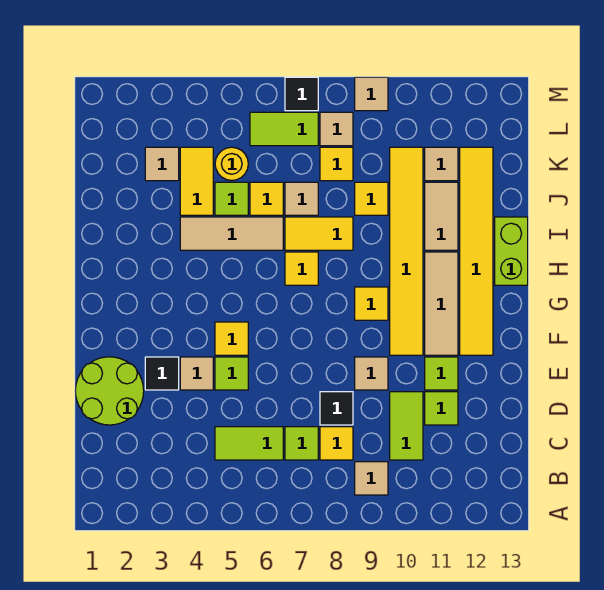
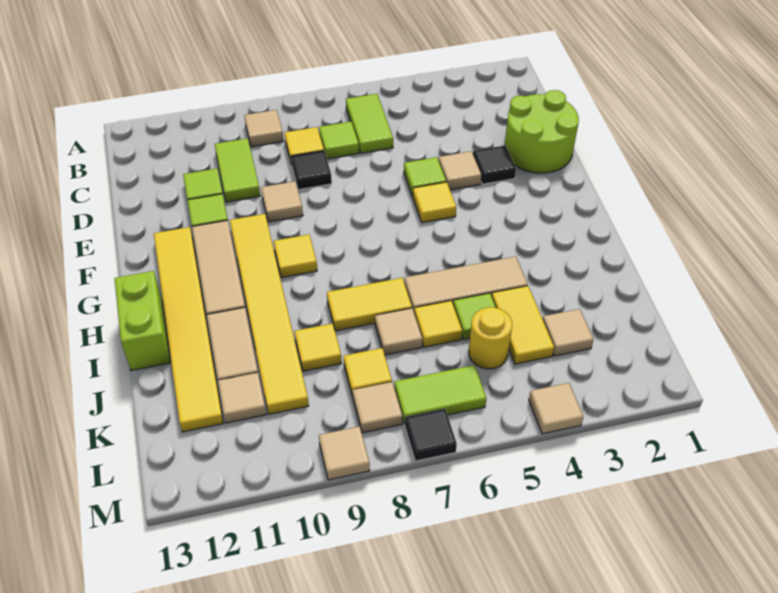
lime 1x2 tile [215,427,283,460] -> lime 1x2 tile turned to [346,94,393,153]
yellow 1x1 tile [285,252,318,285] -> none
none -> tan 1x1 tile [529,383,583,434]

